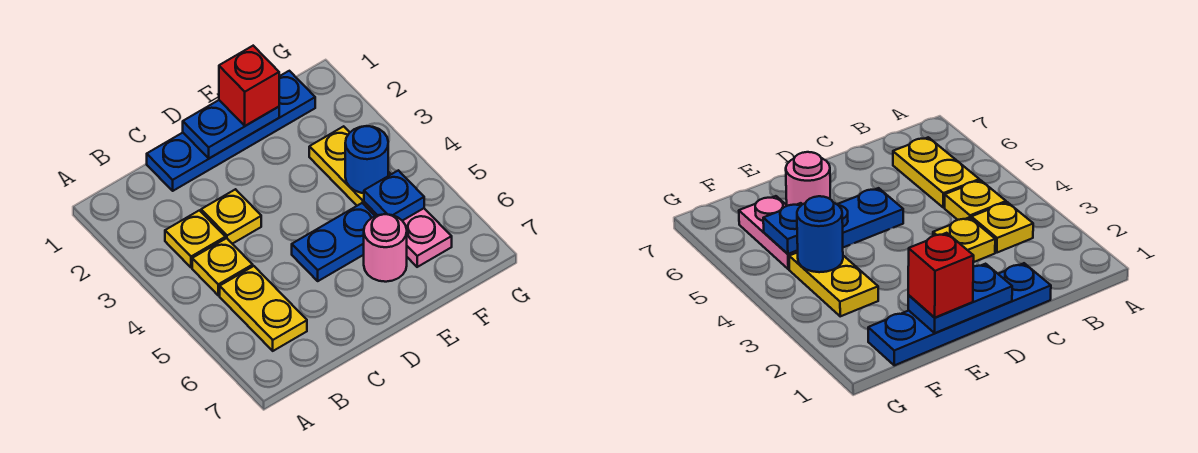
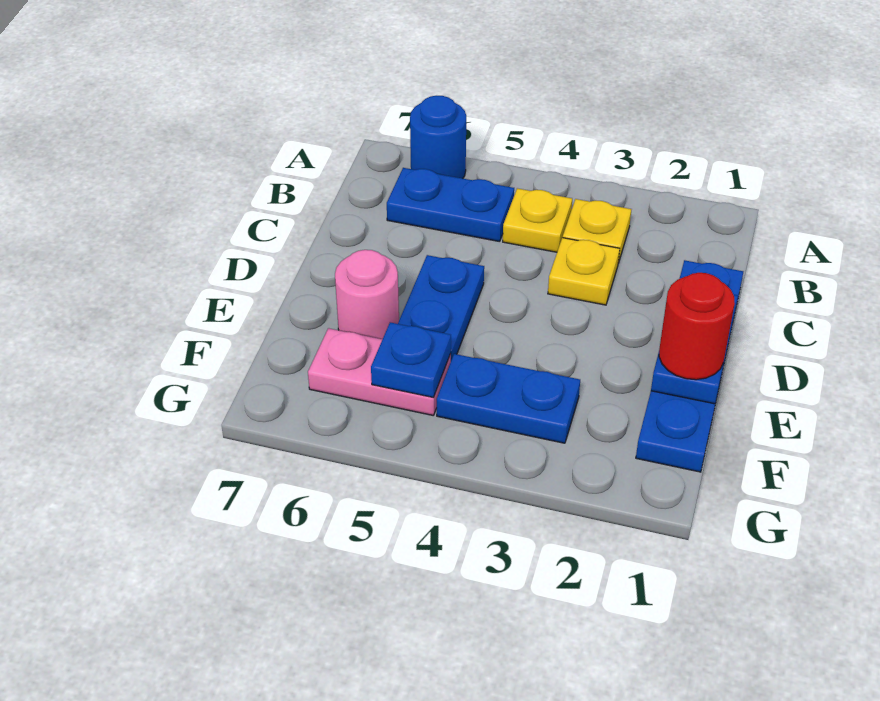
yellow 1x2 plate [220,266,307,351] -> blue 1x2 plate [387,168,514,242]
red 1x1 brick [219,46,279,126] -> red 1x1 round brick [659,273,735,380]
yellow 1x2 plate [309,126,391,206] -> blue 1x2 plate [437,354,580,443]
blue 1x1 round brick [345,126,388,193] -> blue 1x1 round brick moved to [410,96,466,178]

